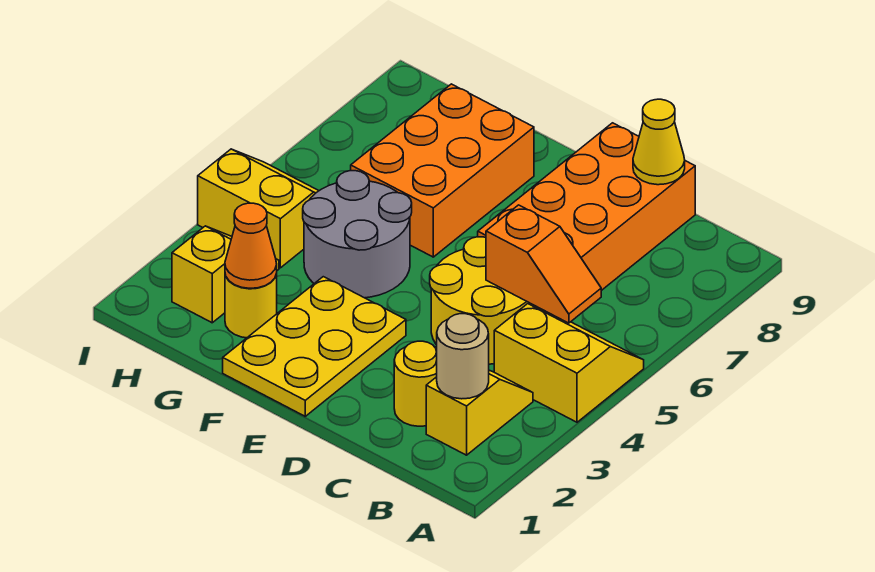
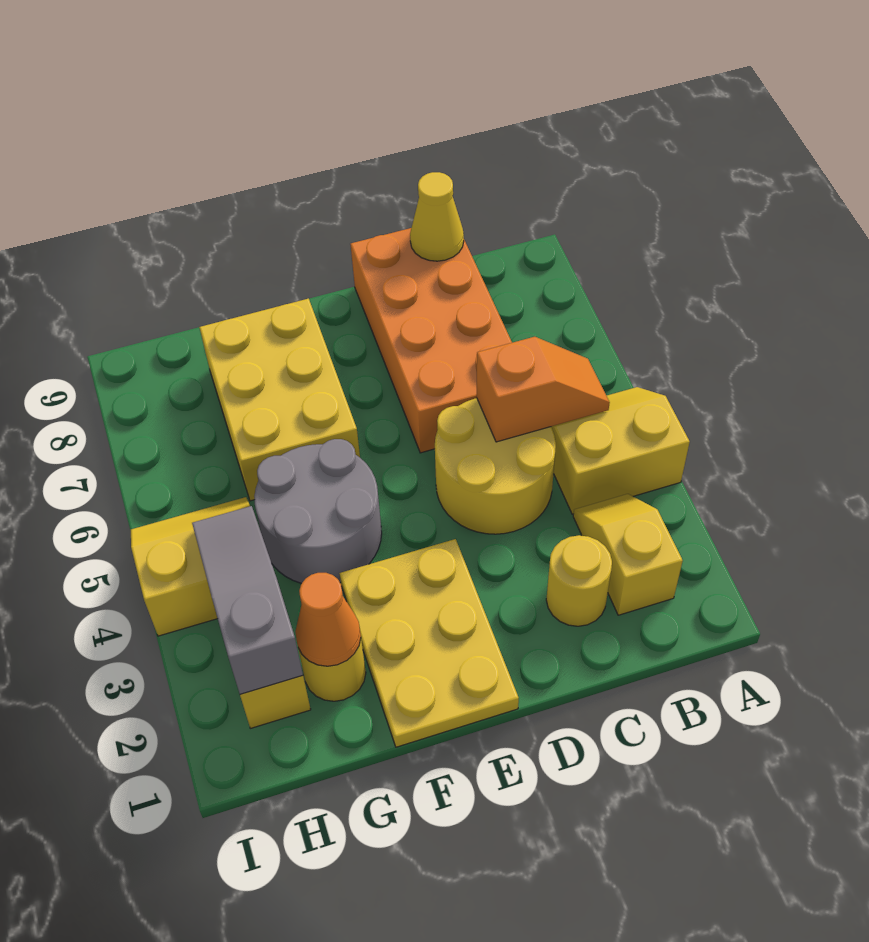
tan 1x1 round brick [437,314,489,399] -> none
orange 2x3 brick [351,84,534,257] -> yellow 2x3 brick [199,299,360,501]
none -> grey 1x3 slope [192,506,303,694]

